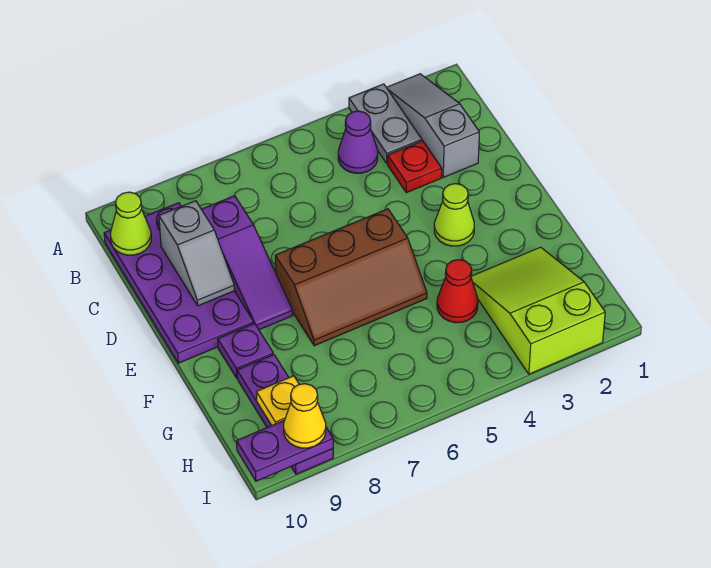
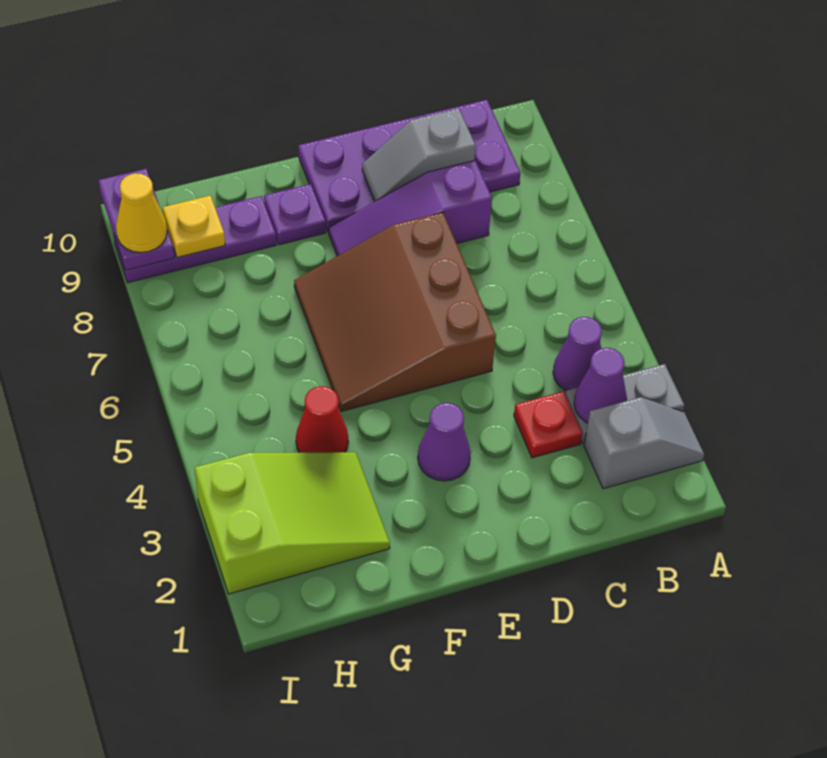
grey 1x3 slope [386,74,479,177] -> grey 1x2 slope [584,397,704,489]
none -> purple 1x1 cone [574,348,627,423]
lime 1x1 cone [111,192,151,255] -> none
lime 1x1 cone [434,184,474,246] -> purple 1x1 cone [418,403,471,481]
brown 2x3 slope [275,209,427,346] -> brown 3x3 slope [294,212,496,411]

